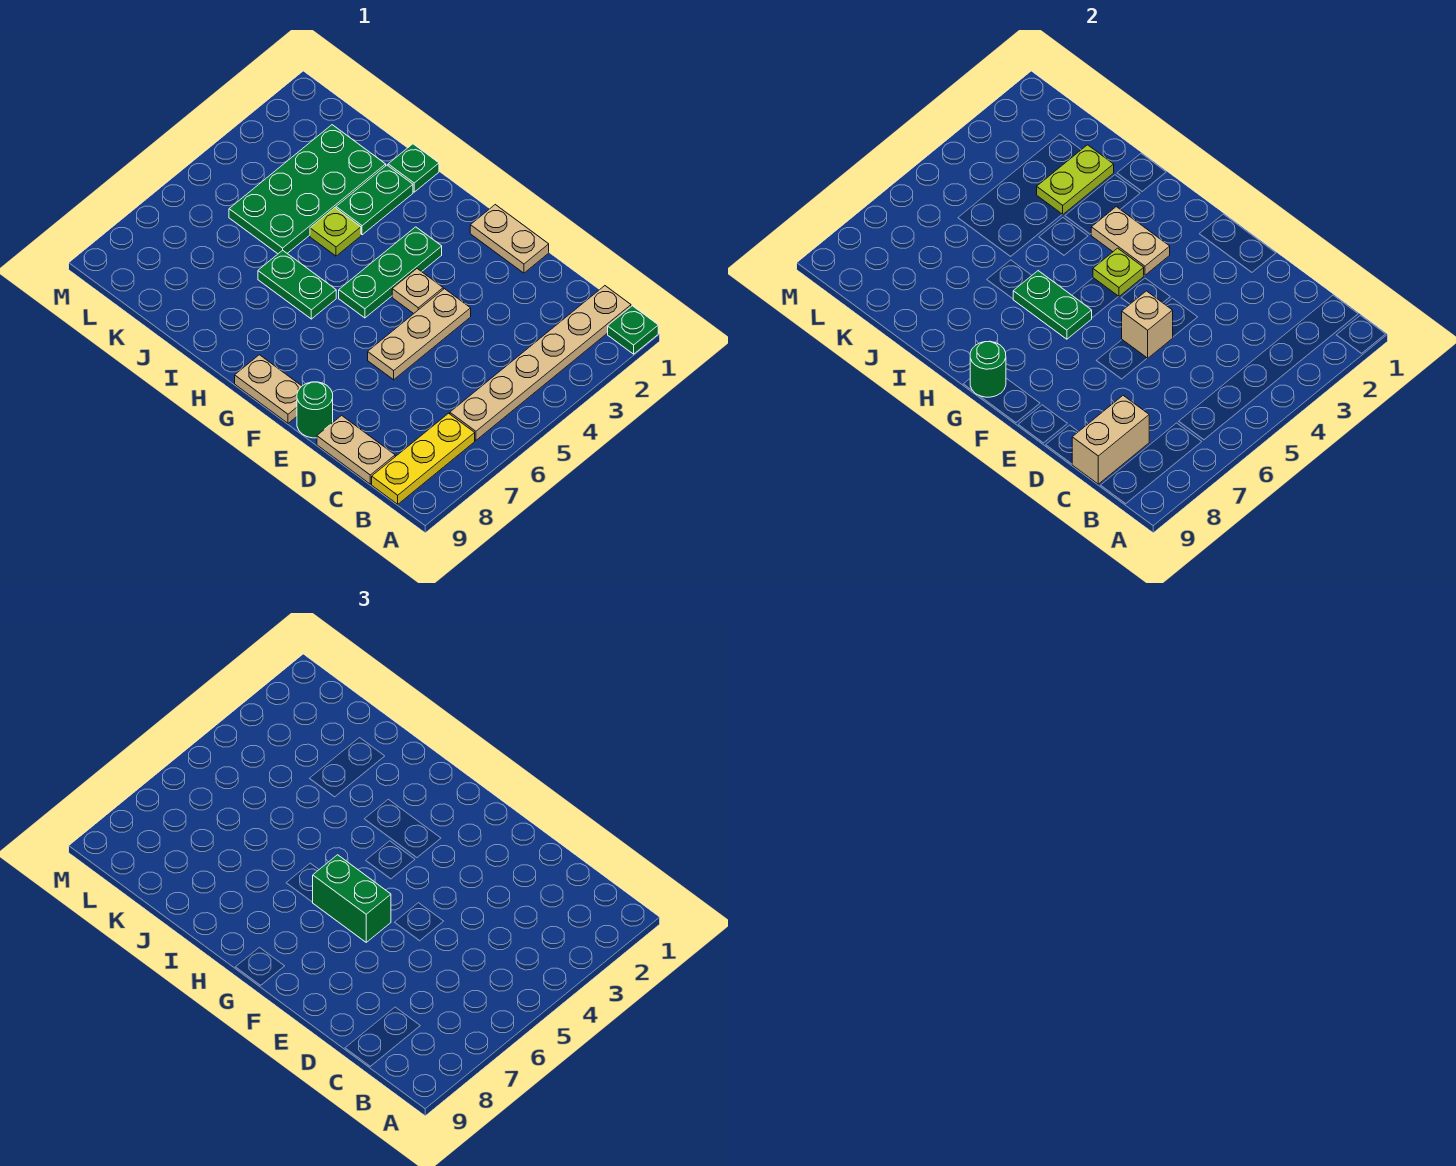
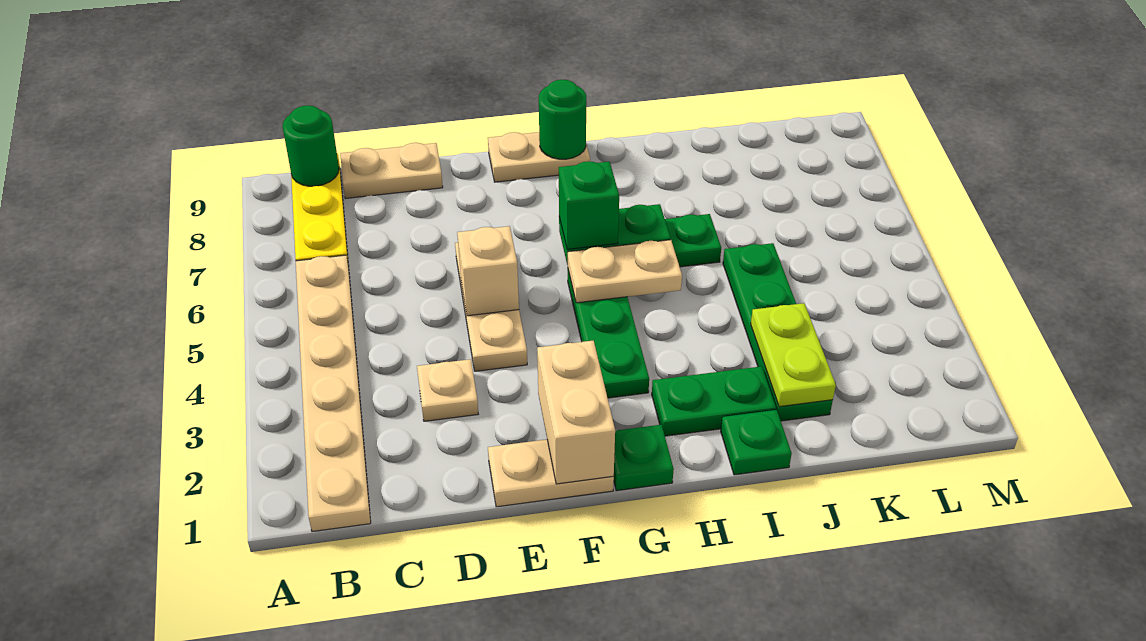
green 1x1 plate [608,306,658,354] -> green 1x1 plate moved to [614,425,674,491]
tan 1x2 brick [1072,396,1149,484] -> tan 1x2 brick moved to [537,341,615,484]
green 1x1 round brick [297,382,333,438] -> green 1x1 round brick moved to [282,105,339,186]
tan 1x1 plate [392,269,443,314] -> tan 1x1 plate moved to [417,359,478,421]
green 1x2 brick [313,855,391,942] -> green 1x1 brick [559,161,619,249]
tan 1x2 plate [1091,207,1170,275] -> tan 1x2 plate moved to [568,240,682,303]
lime 1x1 plate [1093,248,1144,297] -> none
green 1x2 plate [336,165,413,235] -> green 1x2 plate turned to [652,366,776,436]
lime 1x1 plate [310,208,361,256] -> none
green 2x4 plate [229,125,386,254] -> green 1x4 plate [723,243,833,421]

